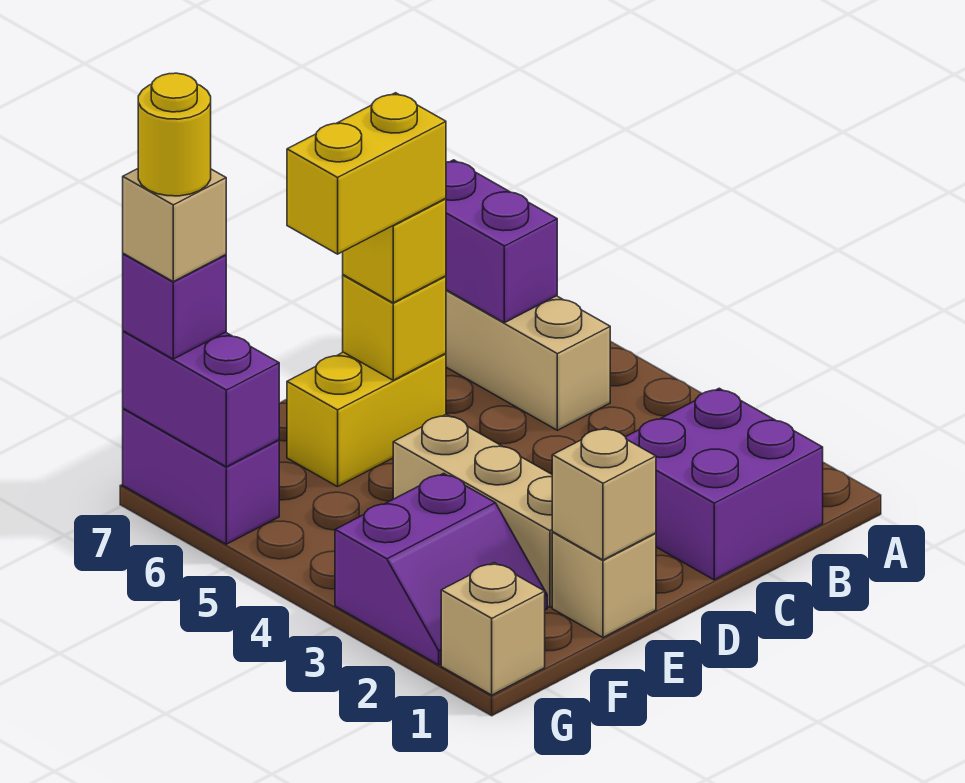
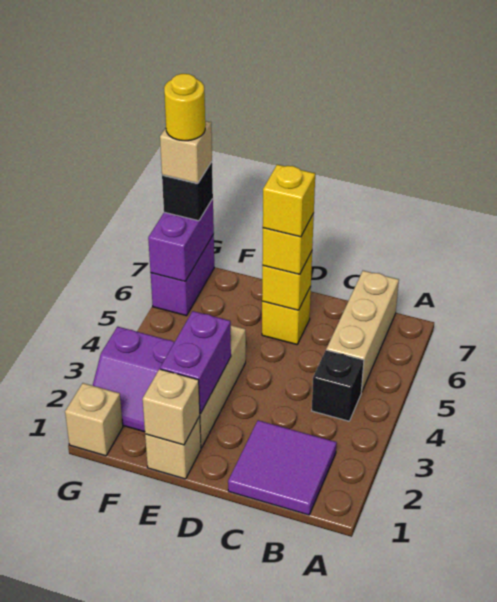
purple 2x2 brick [626,388,823,580] -> purple 2x2 tile [228,420,337,515]
none -> black 1x1 brick [312,350,364,421]
purple 1x2 brick [446,160,557,323] -> purple 1x2 brick moved to [160,311,231,414]
yellow 1x2 brick [287,352,446,487] -> yellow 1x1 brick [262,286,311,344]
yellow 1x2 brick [287,93,446,254] -> yellow 1x1 brick [263,165,315,237]
purple 1x1 brick [123,253,226,359] -> black 1x1 brick [162,162,213,221]

